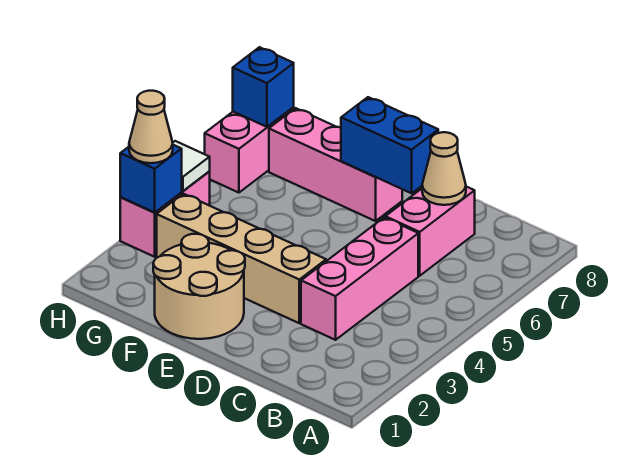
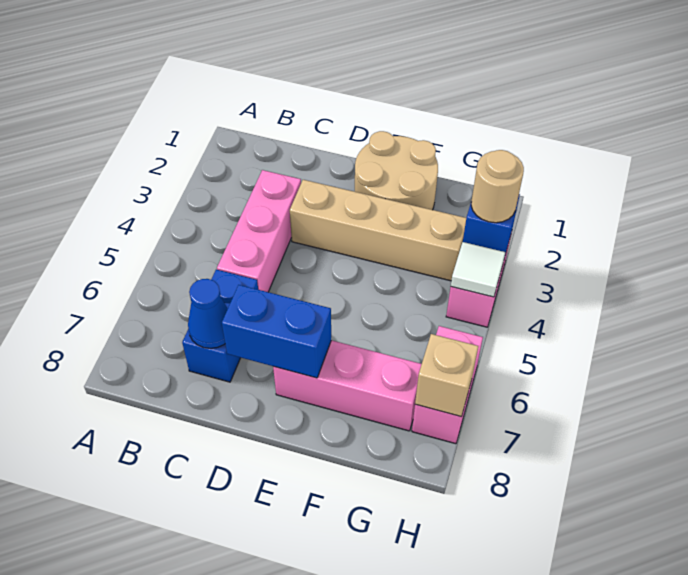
pink 1x2 brick [385,187,475,276] -> blue 1x2 brick [182,270,258,382]
tan 1x1 cone [422,132,466,205] -> blue 1x1 cone [188,279,228,348]
tan 1x1 cone [129,91,173,163] -> tan 1x1 round brick [471,150,524,223]
blue 1x1 brick [233,47,294,127] -> tan 1x1 brick [415,334,478,417]

